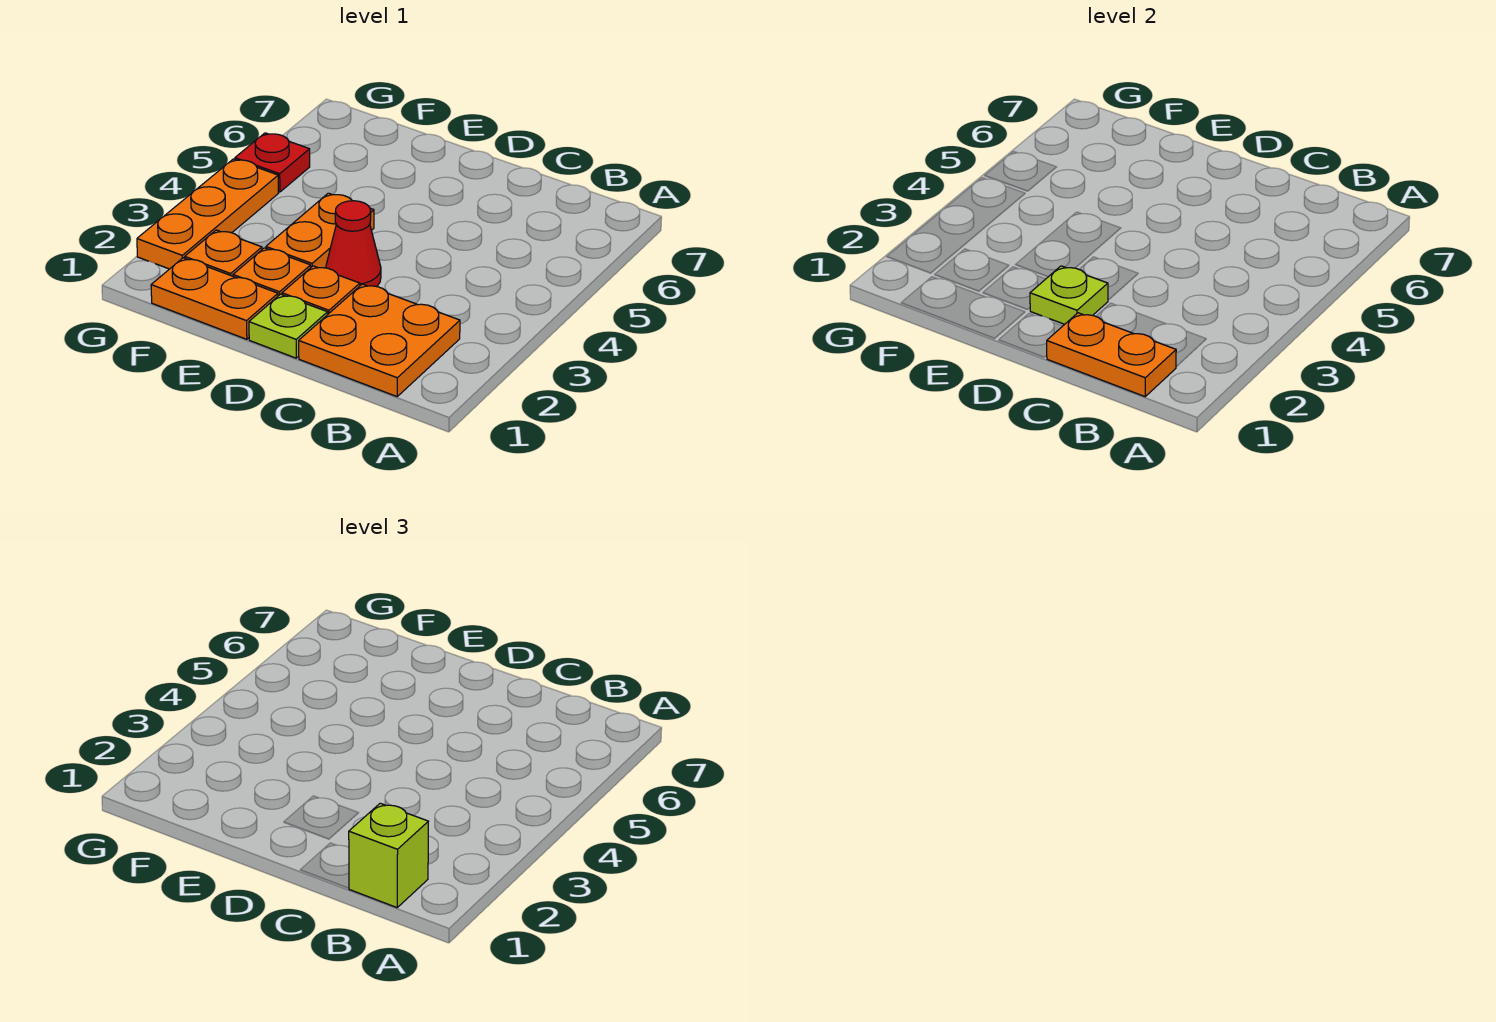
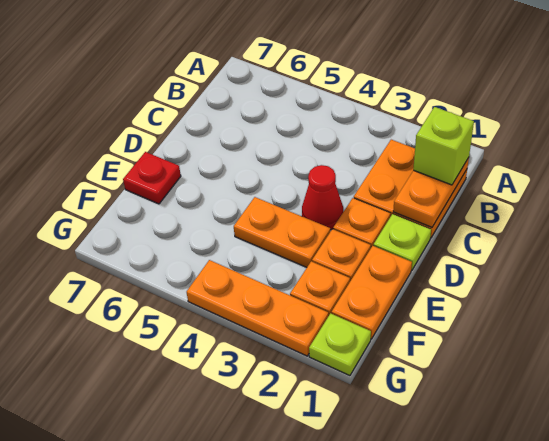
lime 1x1 plate [1030,266,1108,324] -> lime 1x1 plate moved to [309,313,371,376]
red 1x1 plate [235,133,310,192] -> red 1x1 plate moved to [123,152,181,204]

